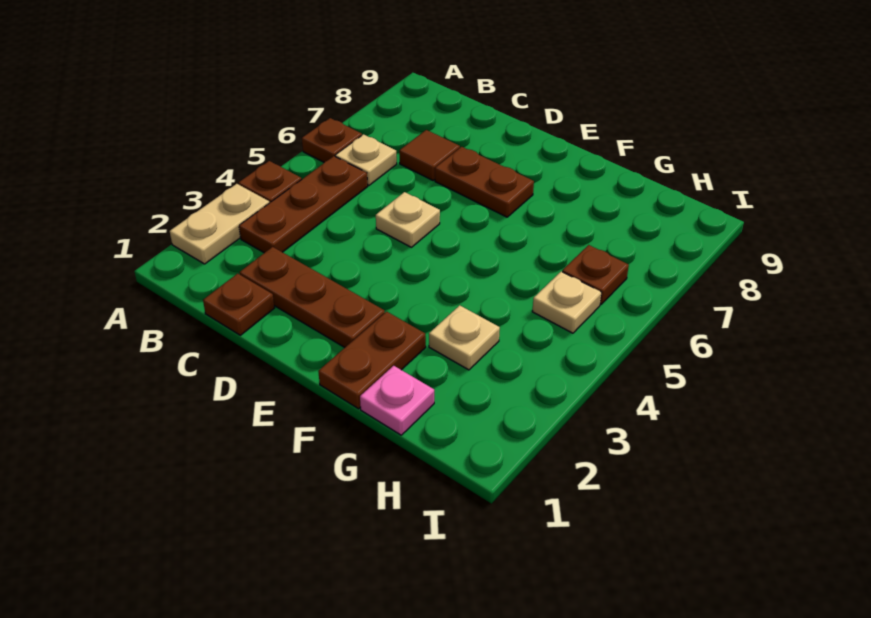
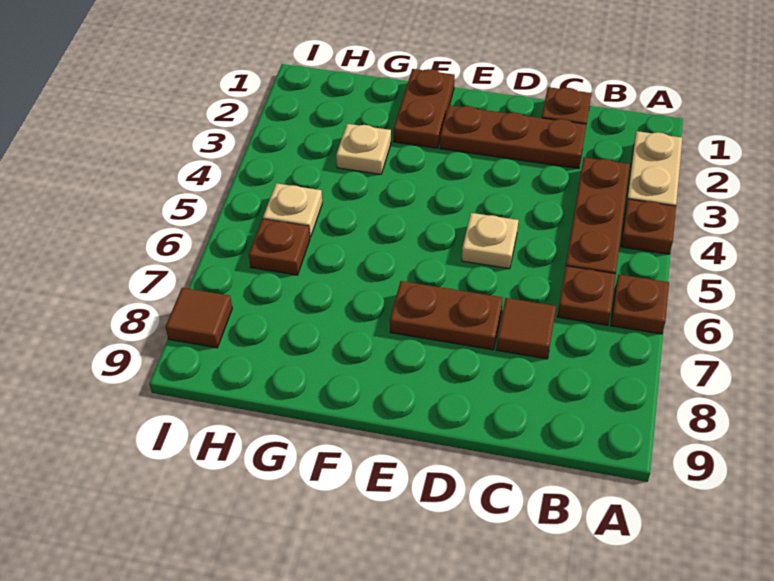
tan 1x1 plate [335,134,397,185] -> brown 1x1 plate [557,266,616,325]
pink 1x1 plate [360,366,434,435] -> none
none -> brown 1x1 tile [165,288,232,348]

